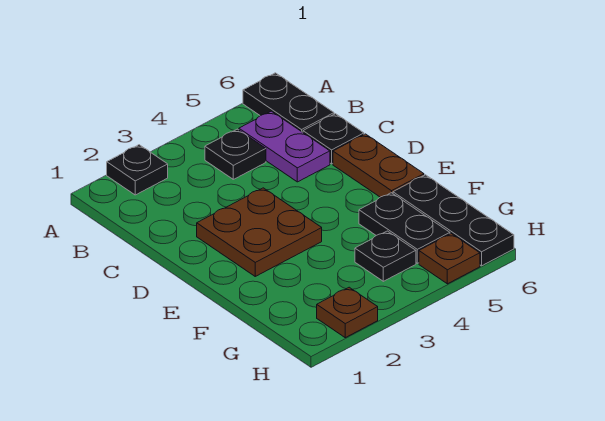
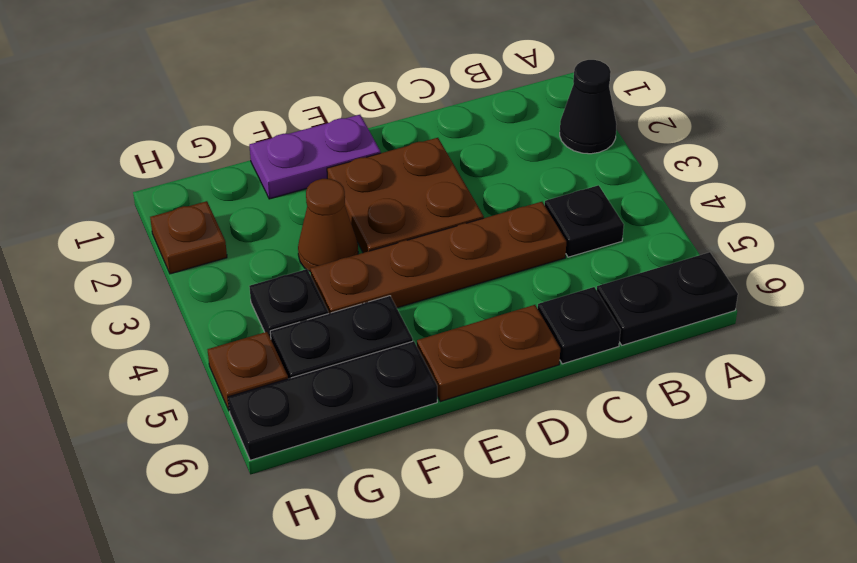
black 1x1 plate [107,145,168,195] -> black 1x1 cone [560,60,617,154]
purple 1x2 plate [239,111,330,182] -> purple 1x2 plate moved to [249,115,381,199]
none -> brown 1x4 plate [310,202,566,314]
none -> brown 1x1 cone [298,179,358,271]

